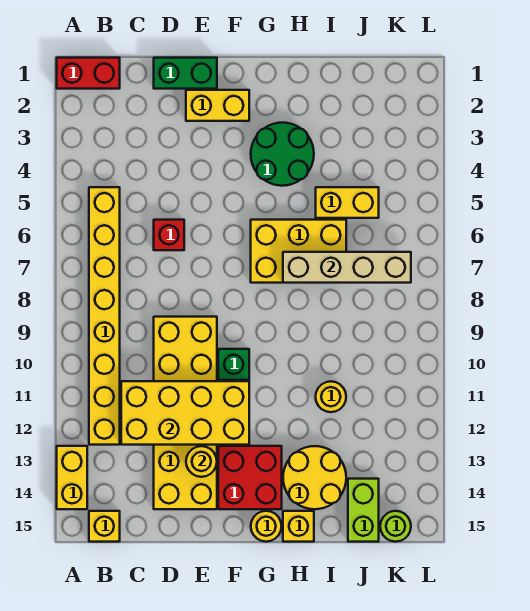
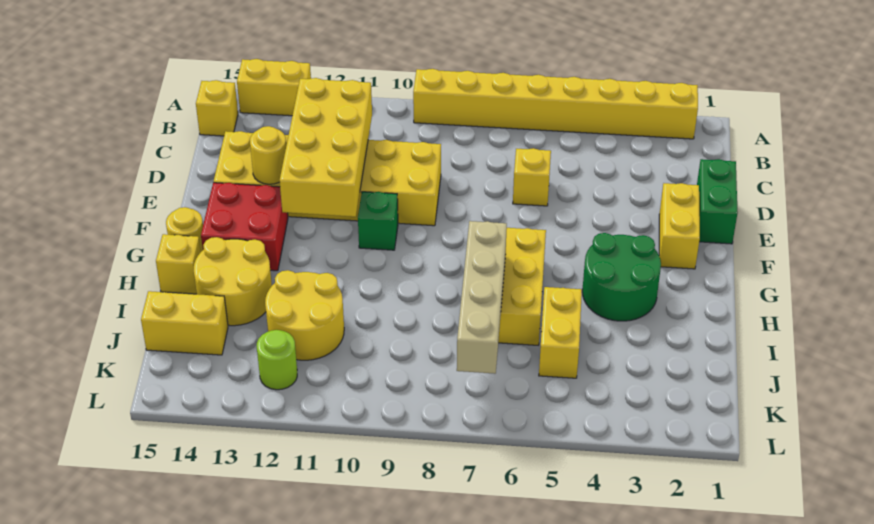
red 1x2 brick [57,58,120,89] -> none
yellow 1x8 brick [89,187,120,445] -> yellow 1x8 brick moved to [413,69,698,139]
red 1x1 brick [154,220,184,250] -> yellow 1x1 brick [513,148,551,206]
yellow 1x1 round brick [316,381,346,412] -> yellow 2x2 round brick [265,270,344,360]
lime 1x2 brick [348,479,379,542] -> yellow 1x2 brick [141,291,228,355]
lime 1x1 round brick [380,511,411,542] -> lime 1x1 round brick moved to [257,330,297,390]

